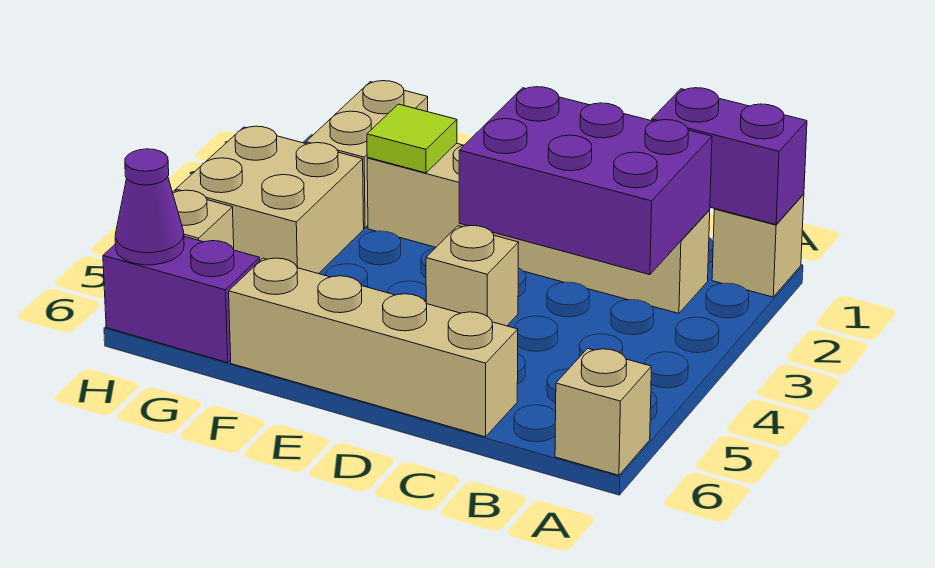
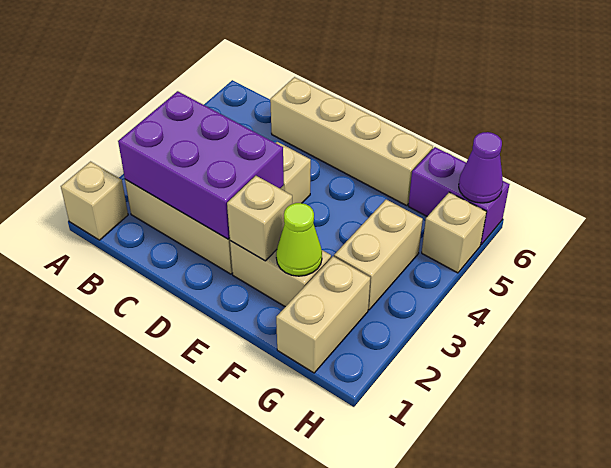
purple 1x2 brick [652,88,807,224] -> none
tan 1x1 brick [555,348,651,475] -> tan 1x1 brick moved to [227,176,292,261]
lime 1x1 tile [367,104,457,173] -> lime 1x1 cone [276,203,322,276]
tan 2x2 brick [176,126,364,274] -> tan 1x2 brick [334,199,423,310]

